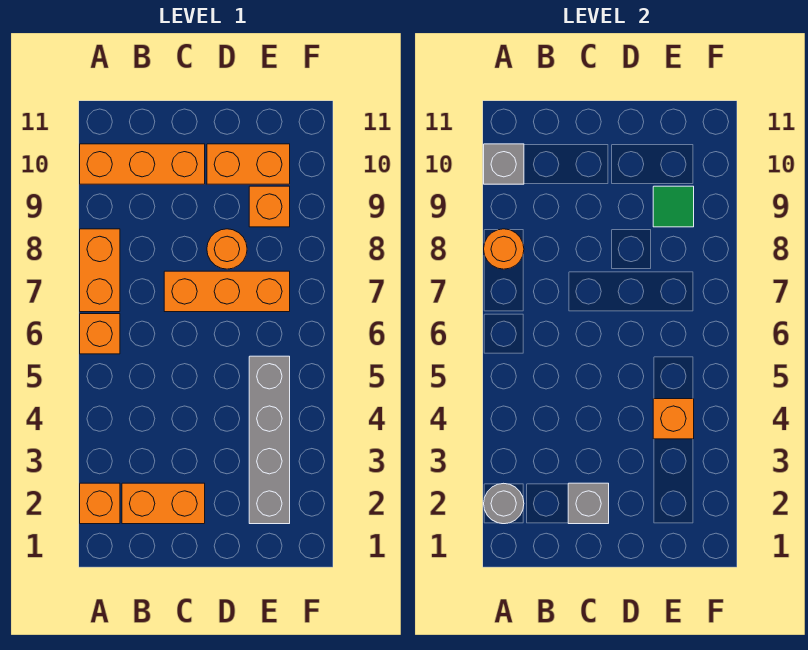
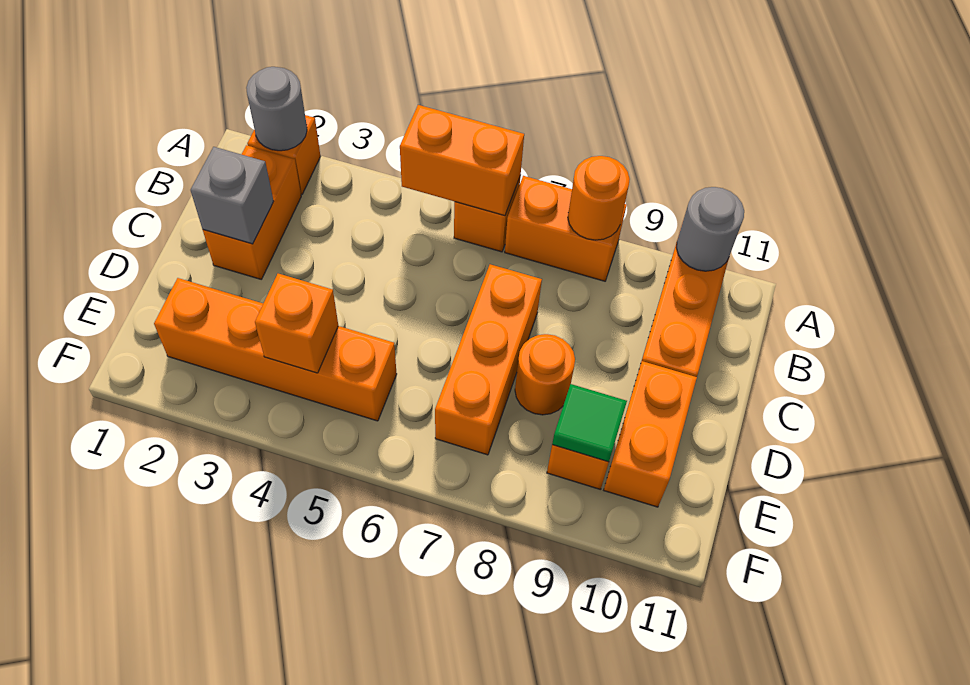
none -> orange 1x2 brick [400,105,524,216]
grey 1x1 brick [484,144,524,184] -> grey 1x1 round brick [677,187,744,271]
grey 1x4 brick [249,356,290,524] -> orange 1x4 brick [154,278,397,421]

